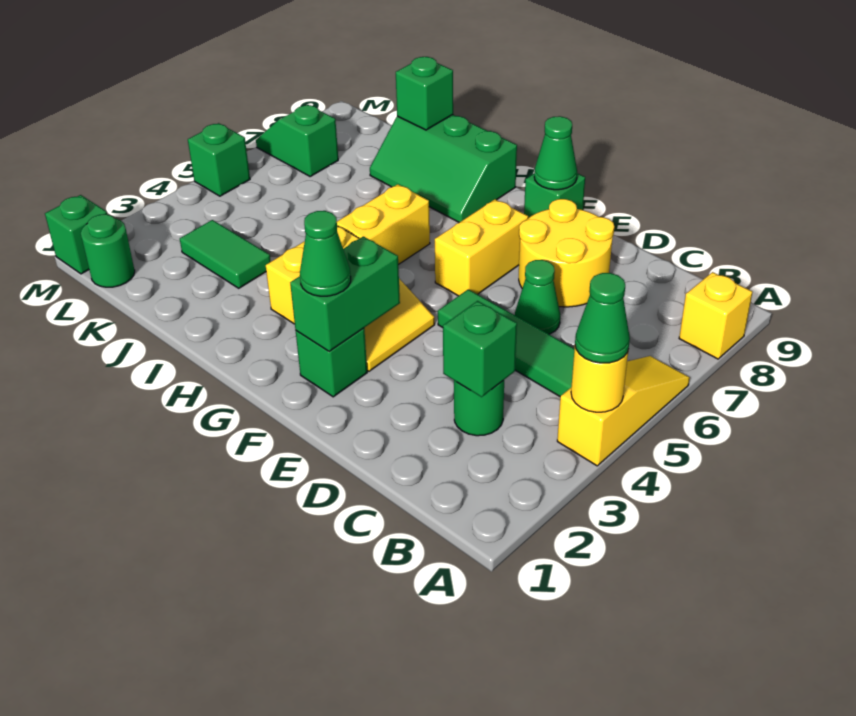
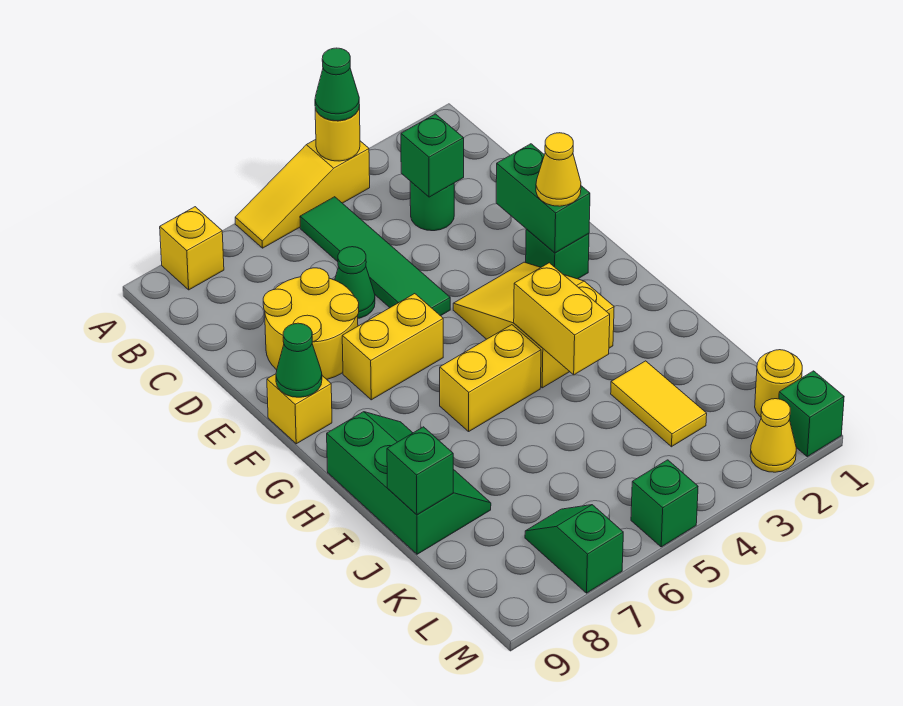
green 1x2 brick [290,236,400,351] -> green 1x2 brick turned to [496,144,590,253]
green 1x1 cone [300,211,351,296] -> yellow 1x1 cone [536,133,581,206]
green 1x1 brick [524,173,585,218] -> yellow 1x1 brick [267,374,332,444]
none -> yellow 1x2 brick [514,263,610,375]
green 1x2 tile [180,220,271,288] -> yellow 1x2 tile [611,361,707,447]
green 1x1 round brick [81,214,135,287] -> yellow 1x1 round brick [755,350,802,417]
green 1x2 slope [256,105,338,177] -> green 1x2 slope turned to [525,505,623,593]
none -> yellow 1x1 cone [750,399,796,472]

